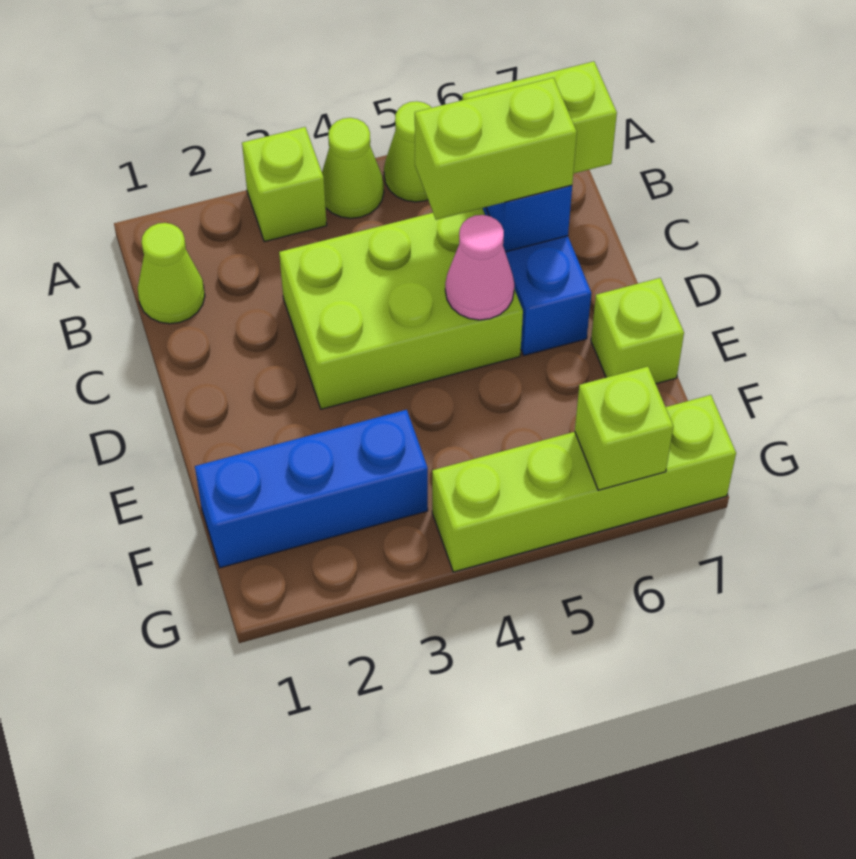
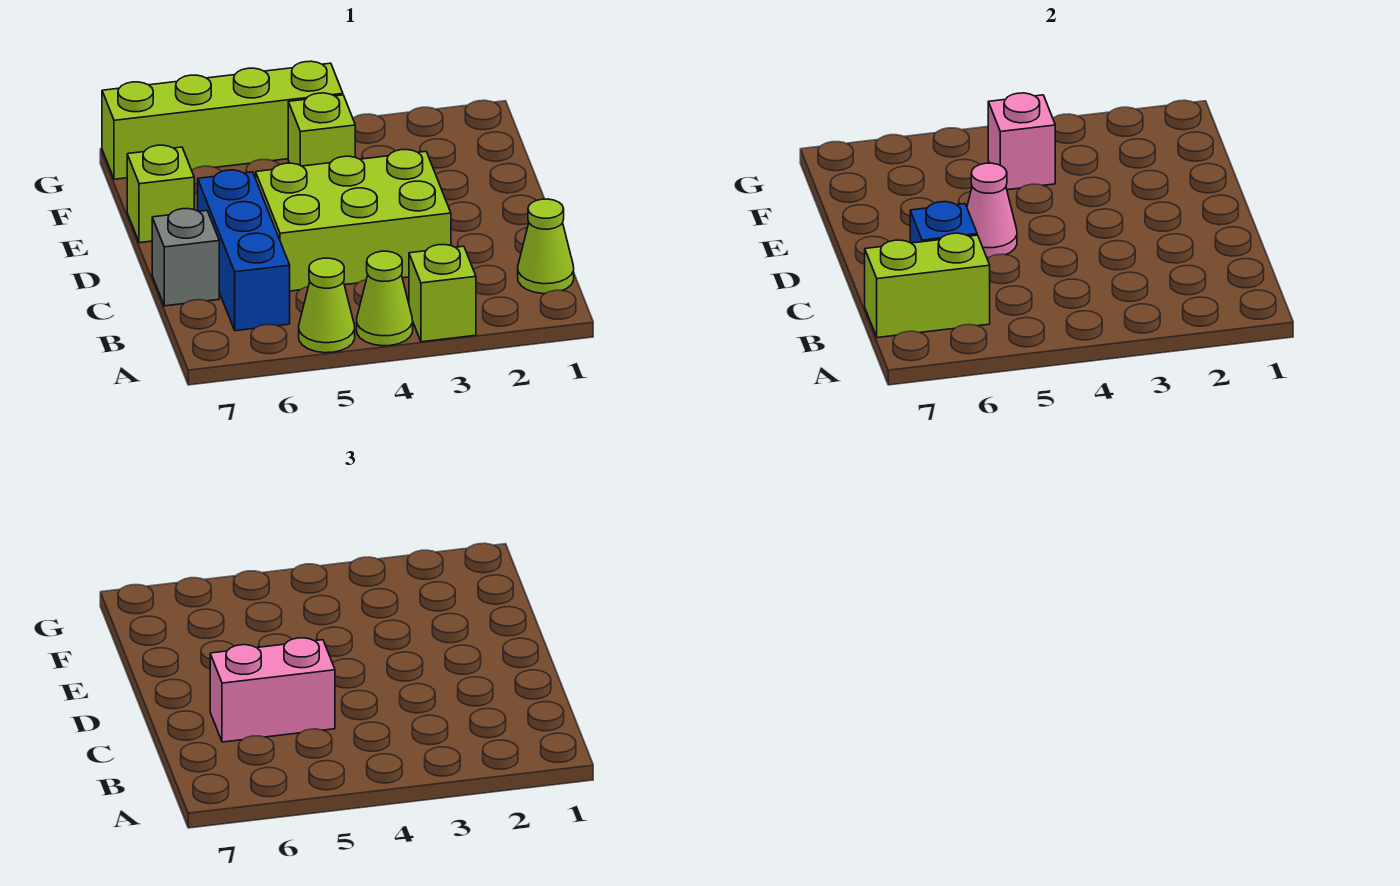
lime 1x2 brick [415,78,577,220] -> pink 1x2 brick [210,638,335,742]
none -> grey 1x1 brick [152,209,219,306]
blue 1x3 brick [195,410,428,568] -> none
none -> pink 1x1 brick [988,93,1055,190]
lime 1x1 brick [575,367,673,490] -> lime 1x1 brick moved to [288,93,355,166]

